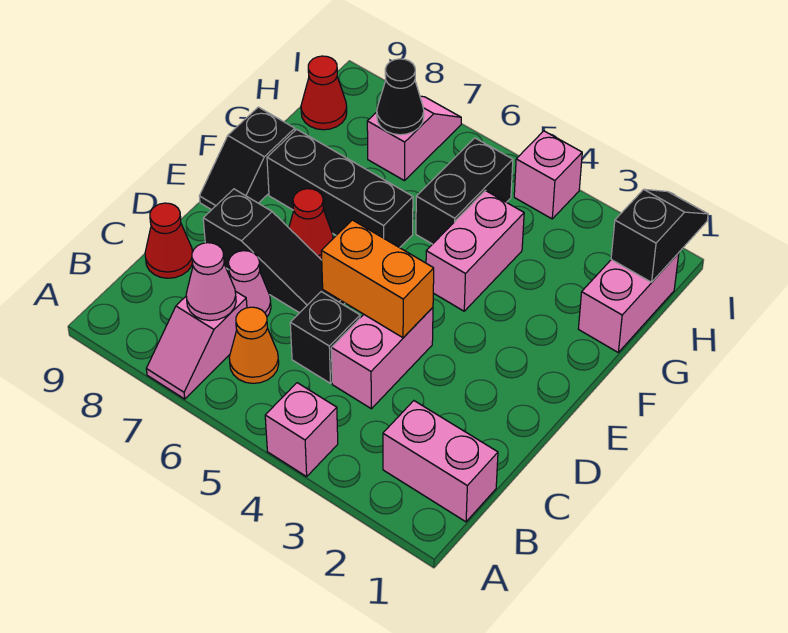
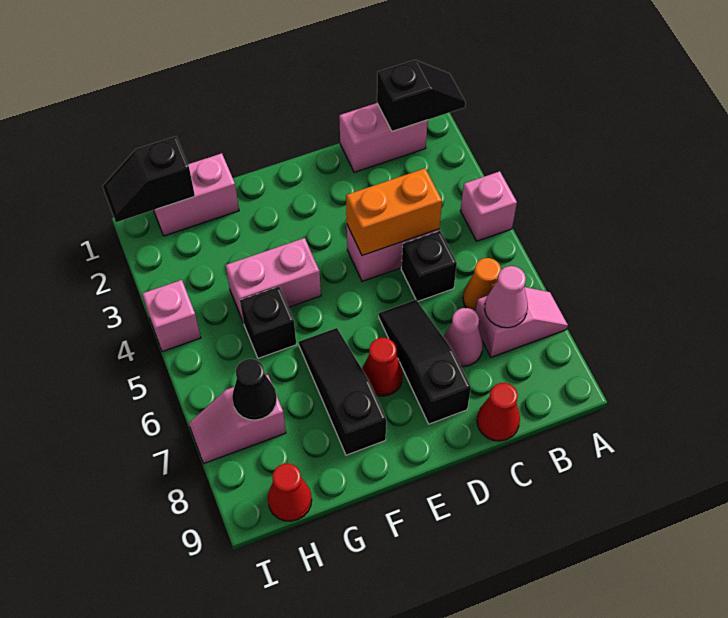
pink 1x2 brick [383,401,498,522] -> pink 1x2 brick turned to [339,103,428,172]
orange 1x2 brick [321,220,434,338] -> orange 1x2 brick turned to [346,168,442,256]
black 1x2 slope [199,107,295,210] -> black 1x2 slope moved to [377,60,466,131]
black 1x3 brick [267,129,413,248] -> black 1x3 slope [299,328,386,455]
black 1x2 brick [416,138,513,244] -> black 1x1 brick [240,287,296,358]

